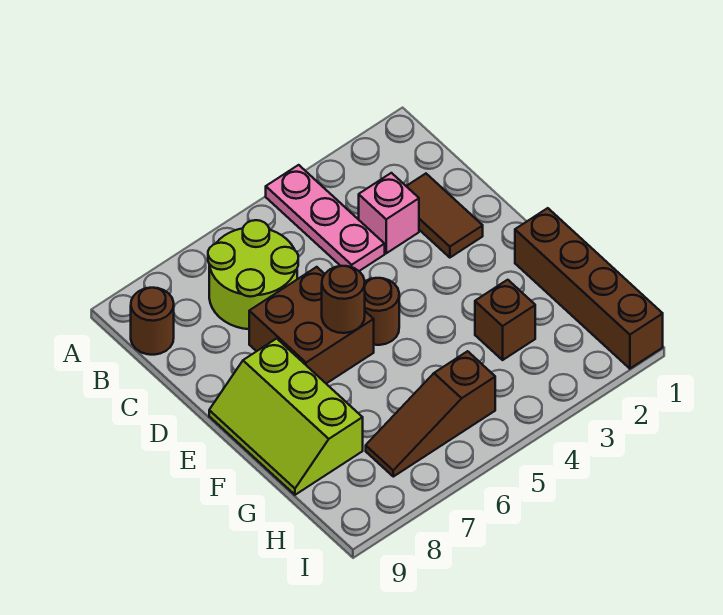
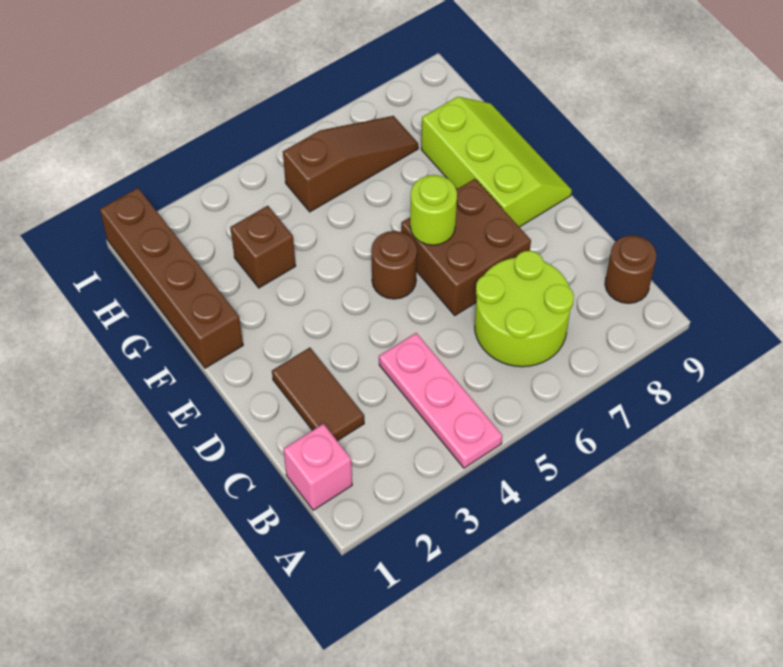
pink 1x1 brick [359,173,419,253] -> pink 1x1 brick moved to [283,424,352,510]
brown 1x1 round brick [322,266,365,333] -> lime 1x1 round brick [410,175,457,245]

